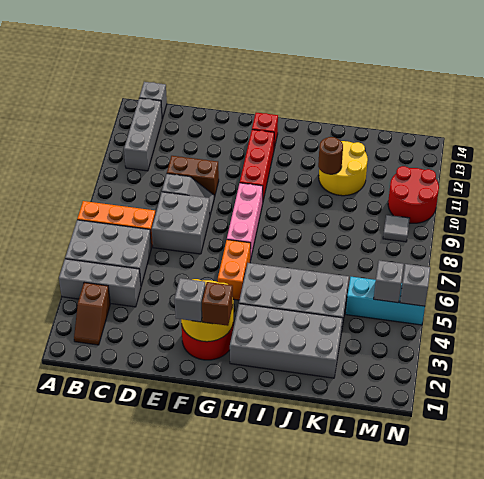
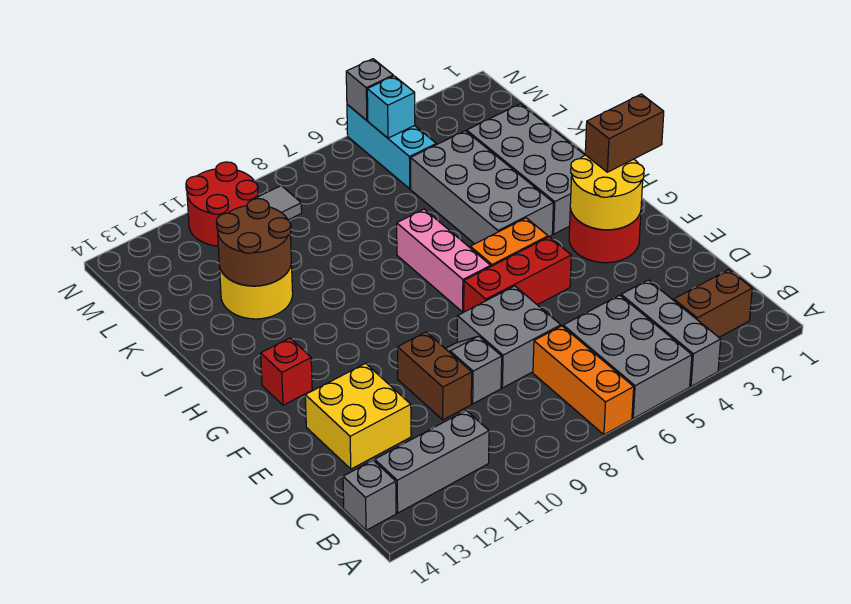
brown 1x2 slope [74,283,110,345] -> brown 1x2 brick [674,270,752,337]
none -> yellow 2x2 brick [305,363,411,469]
grey 1x1 brick [174,278,206,322] -> none
brown 1x1 brick [202,282,233,326] -> brown 1x2 brick [585,94,664,172]
pink 1x3 brick [227,183,263,260] -> pink 1x3 brick turned to [397,209,491,312]
red 1x3 brick [240,130,274,200] -> red 1x3 brick moved to [464,237,571,312]
brown 1x1 round brick [318,137,343,174] -> brown 2x2 round brick [216,199,291,286]
grey 1x1 brick [374,260,404,303] -> cyan 1x1 brick [367,76,415,138]

